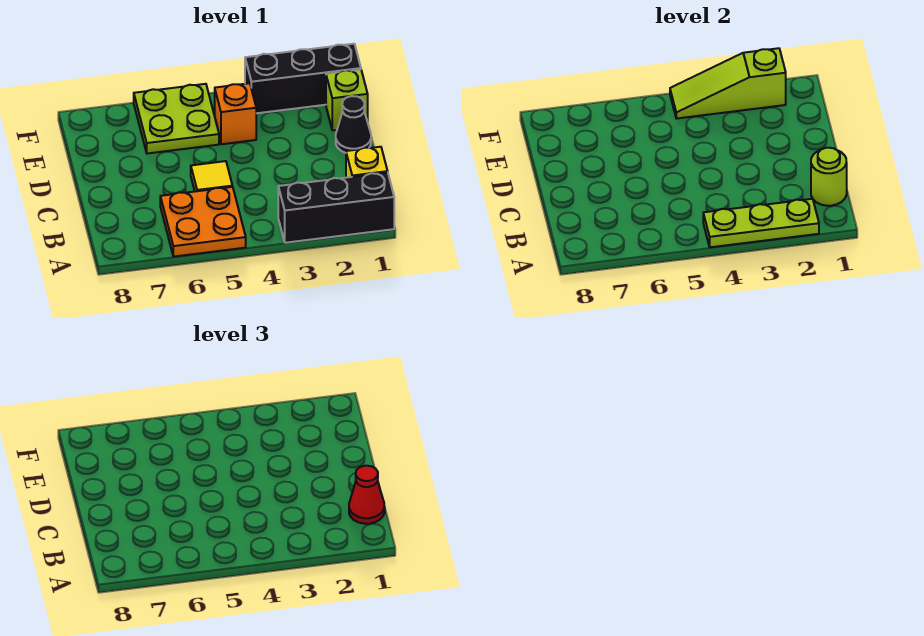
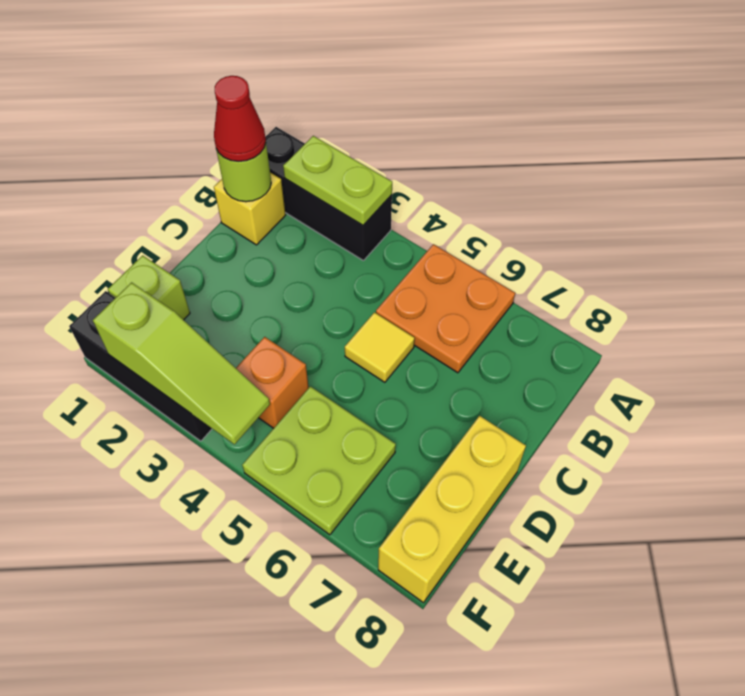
lime 1x3 plate [703,199,819,247] -> lime 1x2 plate [283,136,392,225]
black 1x1 cone [336,96,371,153] -> none
none -> yellow 1x3 brick [378,416,526,603]

